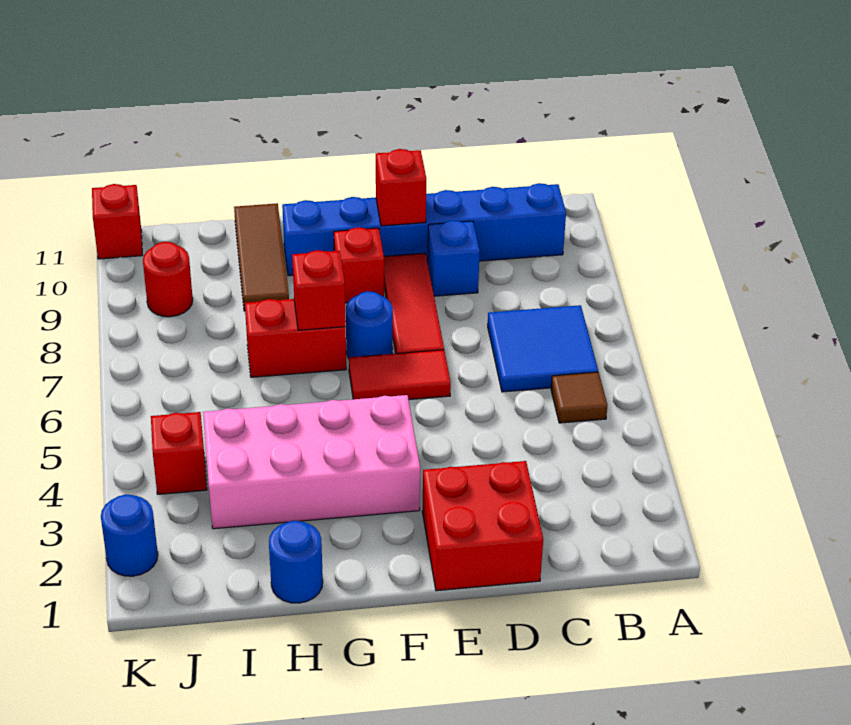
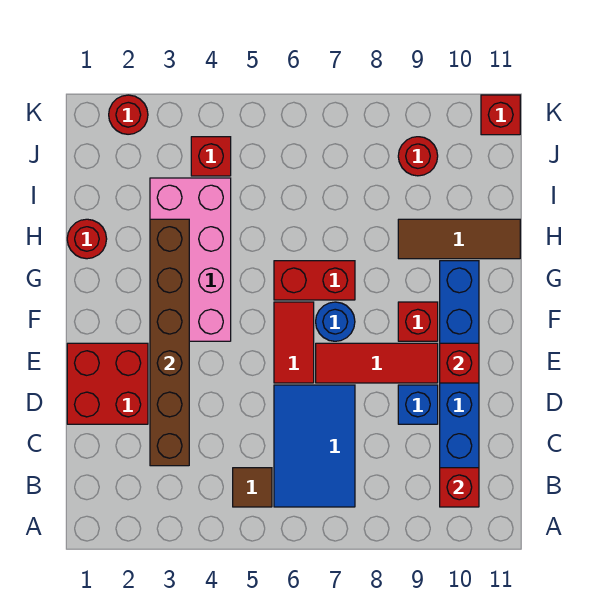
blue 2x2 tile [488,305,598,392] -> blue 2x3 tile [274,385,355,507]
none -> brown 1x6 brick [150,219,189,466]
red 1x2 brick [245,299,346,377] -> red 1x2 brick turned to [274,261,355,300]
red 1x1 brick [292,250,346,330] -> red 1x1 brick moved to [440,468,479,507]
blue 1x1 round brick [269,521,323,603] -> red 1x1 round brick [67,219,107,259]
blue 1x1 round brick [101,494,158,576] -> red 1x1 round brick [109,95,148,134]

